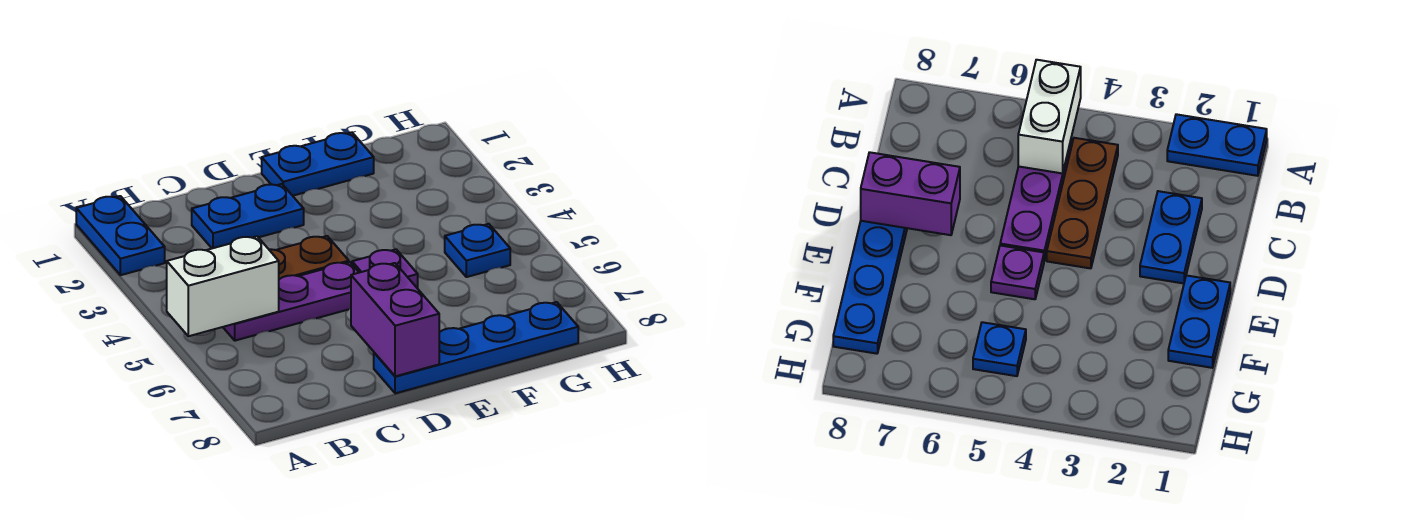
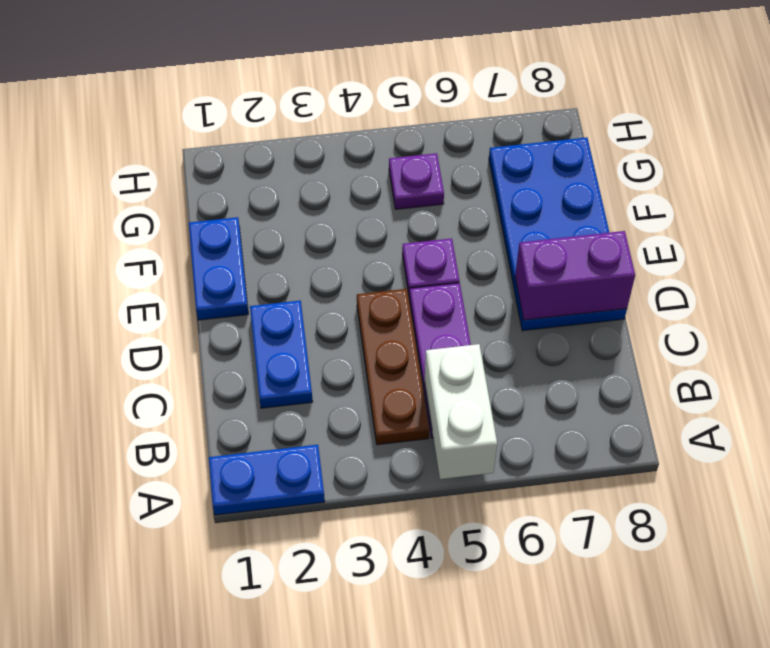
blue 1x4 plate [374,302,578,393] -> blue 2x4 plate [489,138,627,331]
blue 1x1 plate [445,224,510,277] -> purple 1x1 plate [389,153,444,209]

